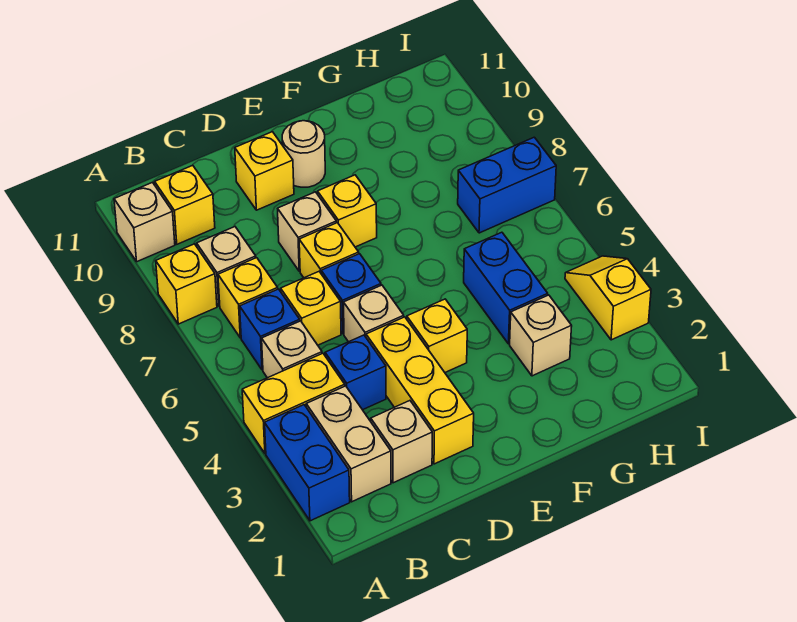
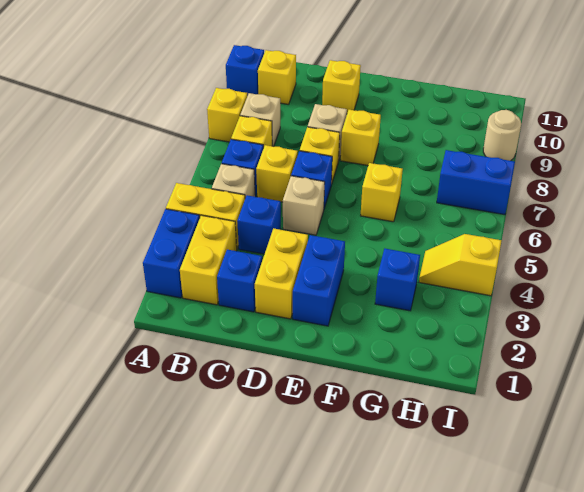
tan 1x1 brick [114,183,175,262] -> blue 1x1 brick [226,45,264,96]
tan 1x2 brick [306,386,391,502] -> yellow 1x2 brick [180,215,237,305]
tan 1x1 brick [371,401,432,483] -> blue 1x1 brick [217,250,262,312]
yellow 1x3 brick [366,317,474,464] -> yellow 1x2 brick [255,228,308,319]
yellow 1x1 brick [407,299,467,372] -> yellow 1x1 brick moved to [361,163,403,222]
tan 1x1 round brick [282,121,325,187] -> tan 1x1 round brick moved to [483,110,521,161]
tan 1x1 brick [510,295,572,376] -> blue 1x1 brick [375,249,420,311]
blue 1x2 brick [464,232,548,344] -> blue 1x2 brick moved to [293,235,345,326]
yellow 1x2 slope [565,256,651,340] -> yellow 1x2 slope turned to [419,234,502,296]

